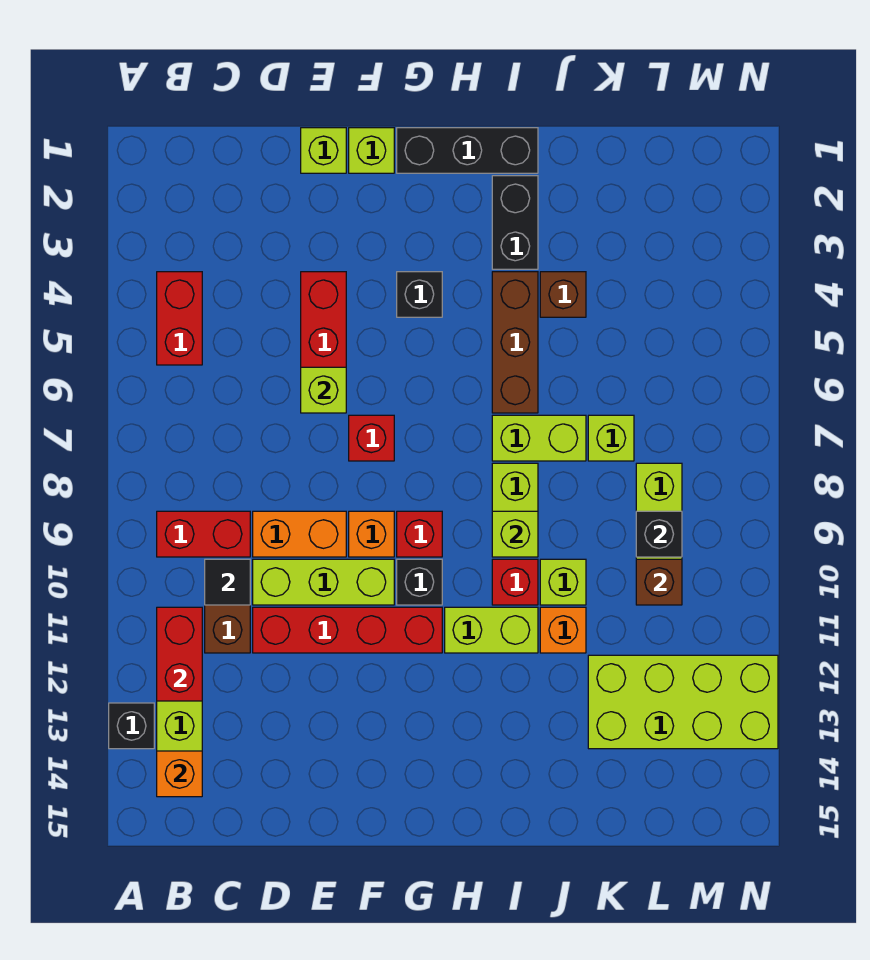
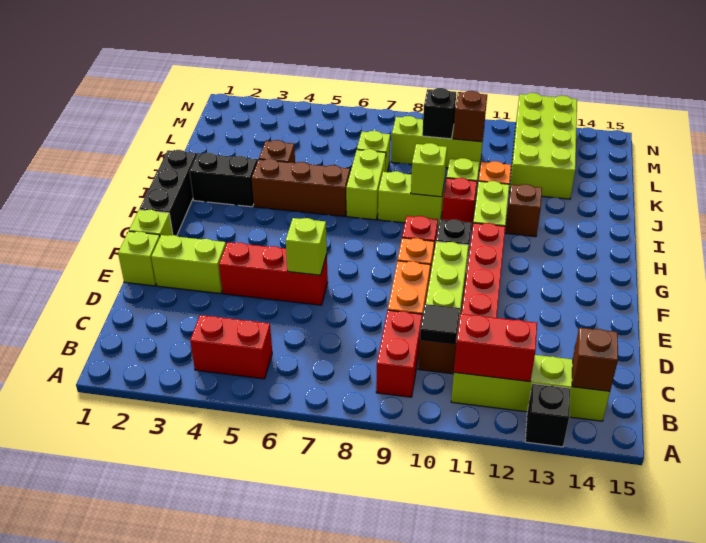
orange 1x1 brick [157,751,202,797] -> brown 1x1 brick [572,328,618,391]
none -> lime 1x2 brick [151,235,226,294]
red 1x1 brick [349,415,394,461] -> none
black 1x1 brick [397,272,442,317] -> none
none -> brown 1x1 brick [506,184,542,237]

